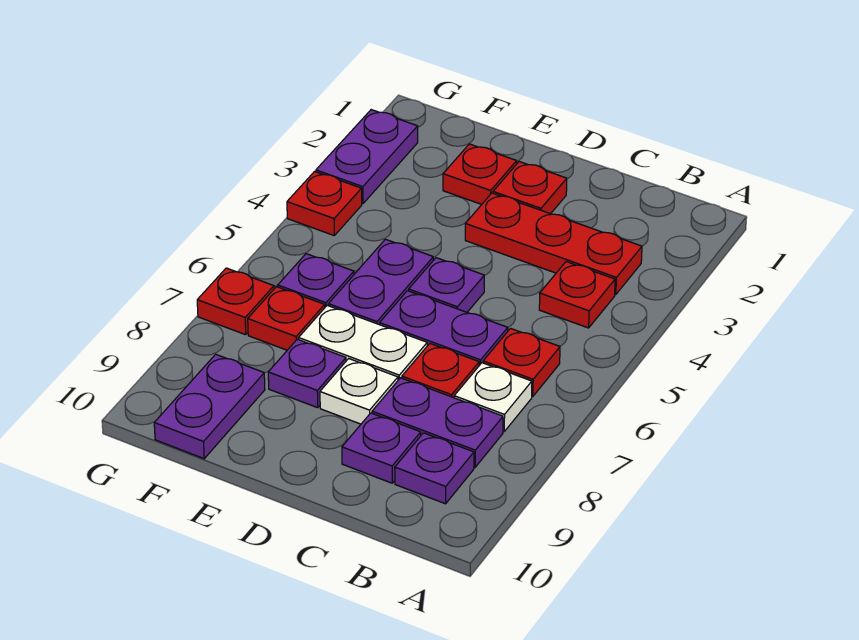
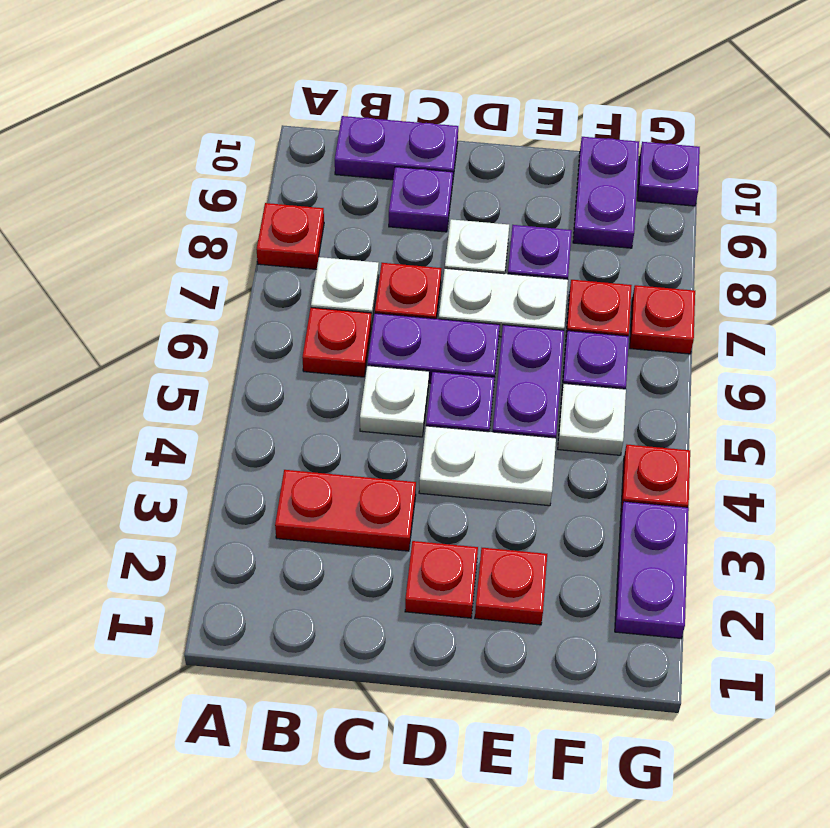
red 1x3 plate [465,193,642,295] -> red 1x2 plate [275,470,416,551]
red 1x1 plate [539,262,615,328] -> red 1x1 plate moved to [256,203,324,269]
purple 1x2 plate [372,378,503,467] -> purple 1x2 plate moved to [335,116,458,185]
purple 1x1 plate [395,433,474,504] -> purple 1x1 plate moved to [637,142,700,206]
none -> white 1x1 plate [360,366,429,437]
none -> white 1x2 plate [419,426,556,506]
none -> white 1x1 plate [558,383,626,455]

